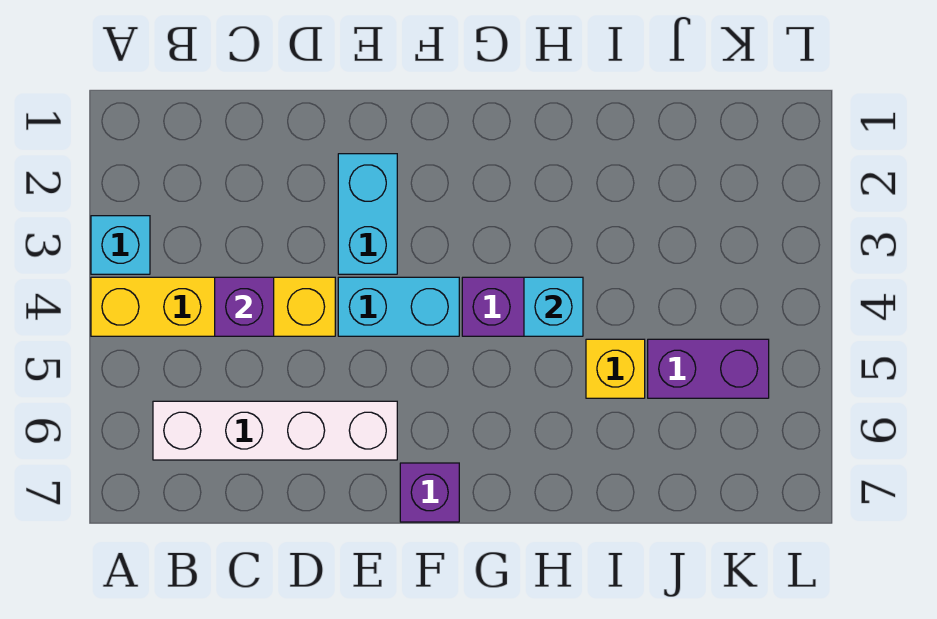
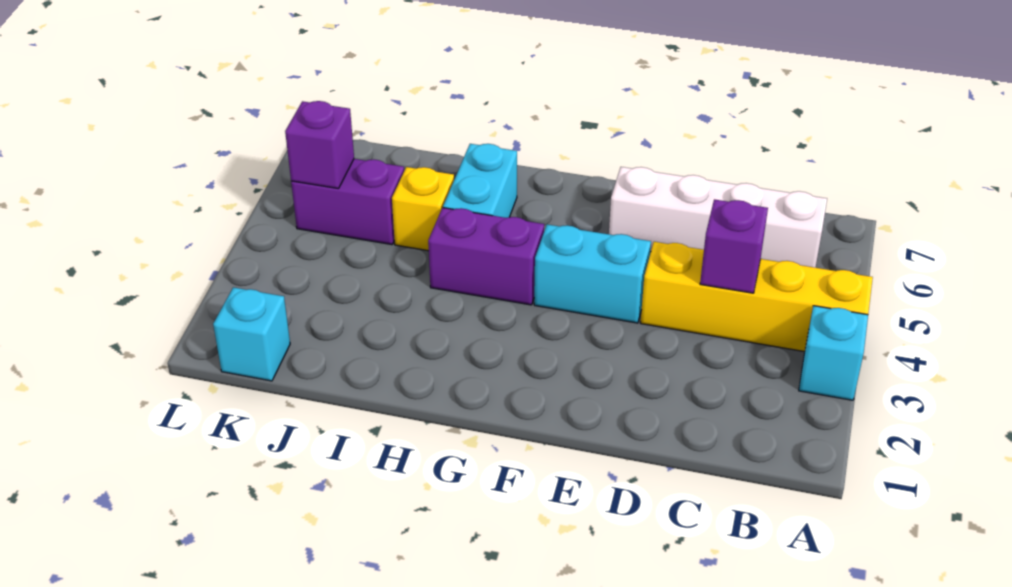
cyan 1x2 brick [338,154,397,274] -> cyan 1x2 brick moved to [443,144,517,218]
purple 1x1 brick [400,463,459,522] -> purple 1x1 brick moved to [285,101,354,189]
cyan 1x1 brick [524,277,583,336] -> cyan 1x1 brick moved to [213,287,290,381]

